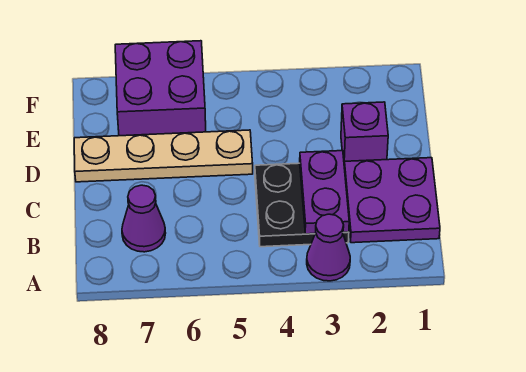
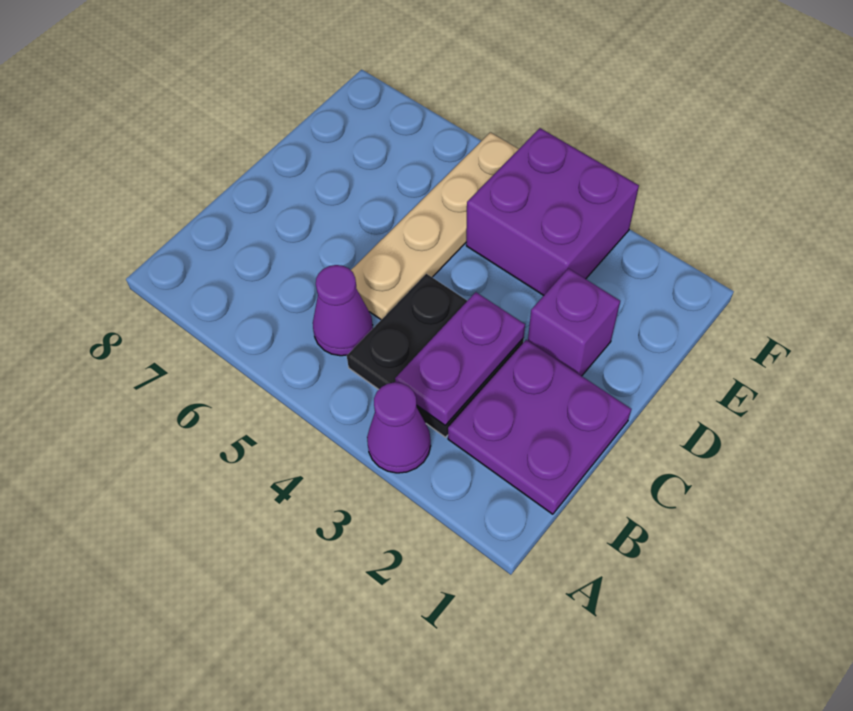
purple 1x1 cone [122,185,166,252] -> purple 1x1 cone moved to [313,265,373,356]
tan 1x4 plate [74,130,253,182] -> tan 1x4 plate turned to [351,132,519,320]
purple 2x2 brick [115,41,206,136] -> purple 2x2 brick moved to [466,128,639,295]

